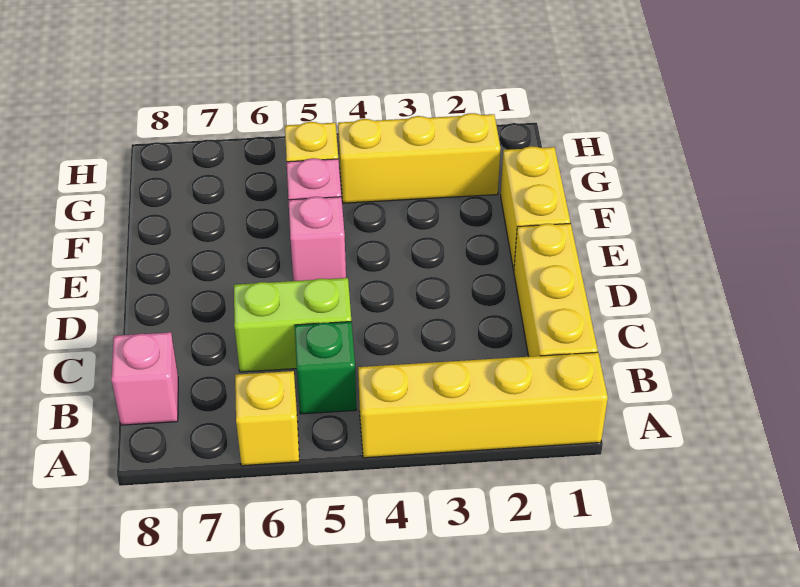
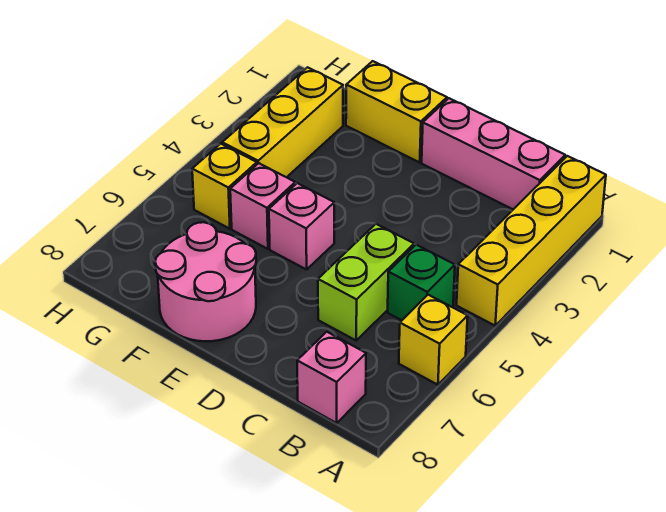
yellow 1x3 brick [514,223,598,357] -> pink 1x3 brick [422,98,565,209]
none -> pink 2x2 round brick [155,222,256,341]

